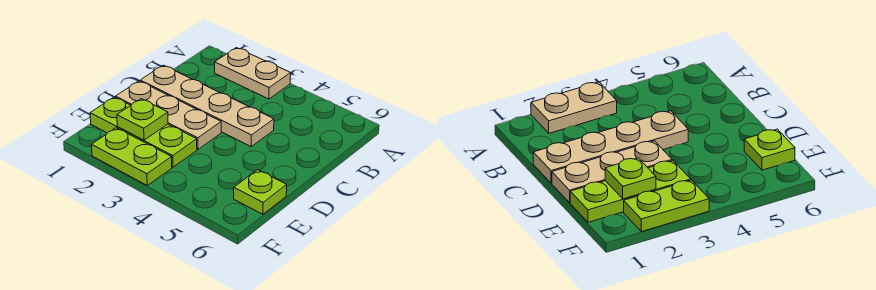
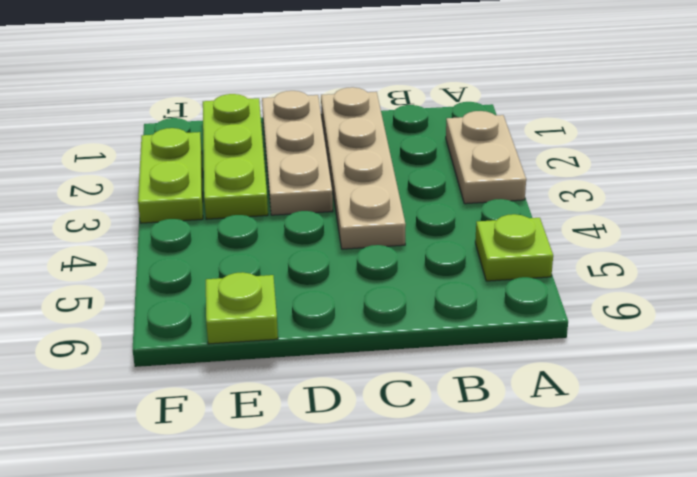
lime 1x1 plate [117,99,168,140] -> lime 1x1 plate moved to [475,214,553,281]

